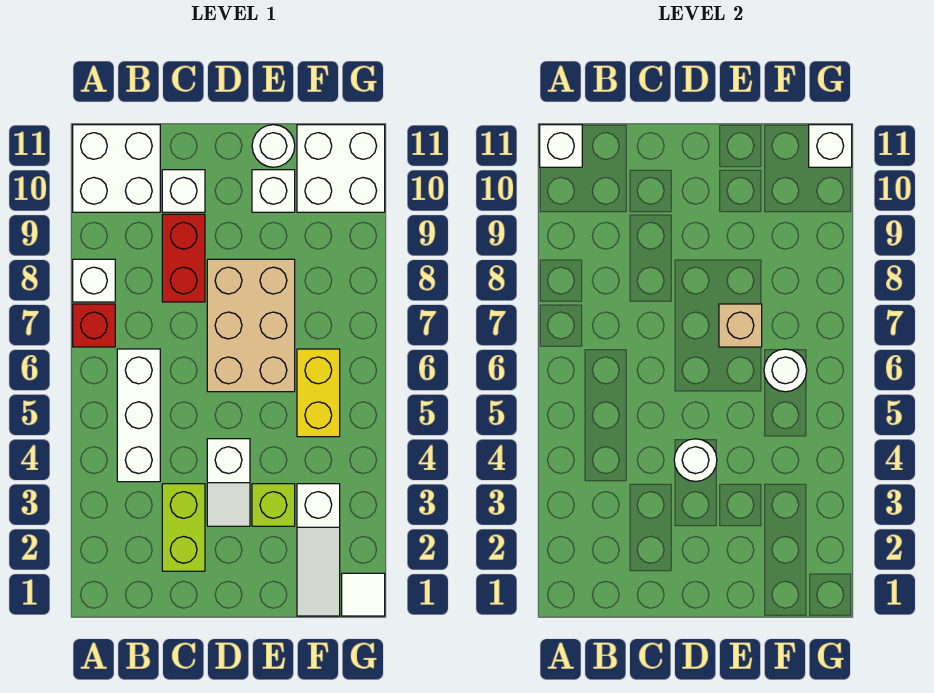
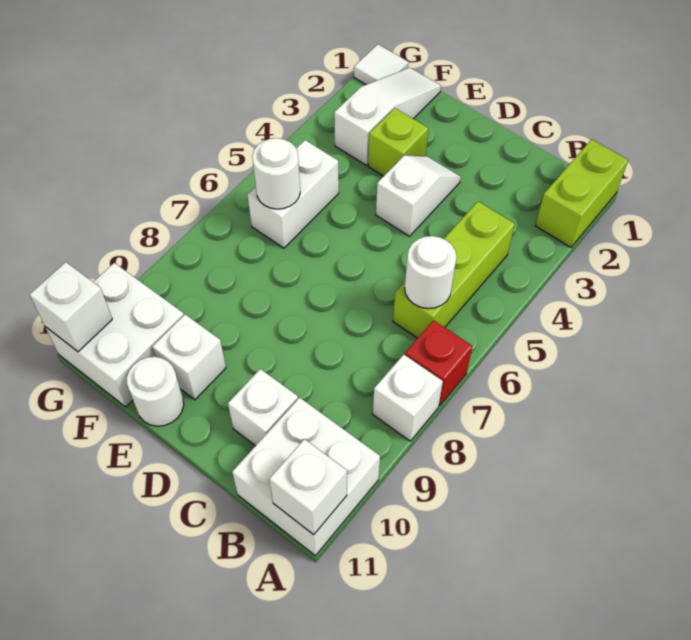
white 1x3 brick [117,349,160,482] -> lime 1x3 brick [393,201,515,338]
lime 1x2 brick [162,484,205,571] -> lime 1x2 brick moved to [535,139,628,247]
red 1x2 brick [162,214,205,302] -> none
white 1x1 round brick [674,439,717,481] -> white 1x1 round brick moved to [405,236,457,309]
tan 2x3 brick [207,259,295,392] -> none
tan 1x1 brick [719,304,762,347] -> none
yellow 1x2 brick [297,349,340,437] -> white 1x2 brick [248,140,339,248]

